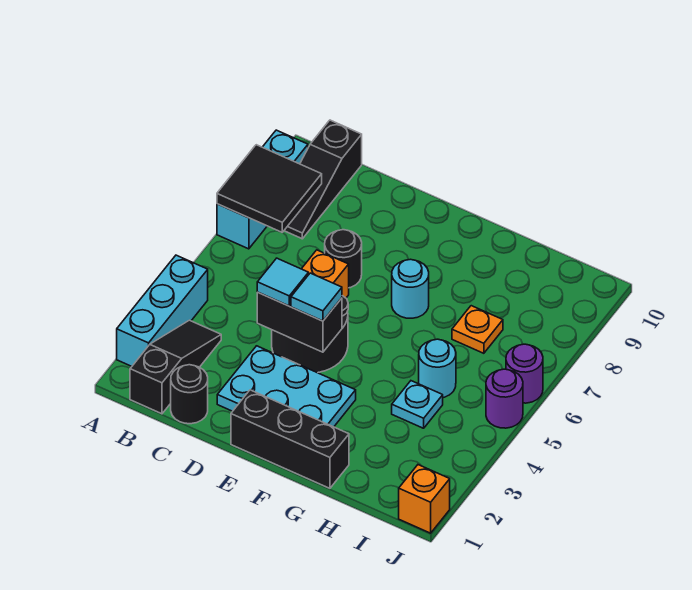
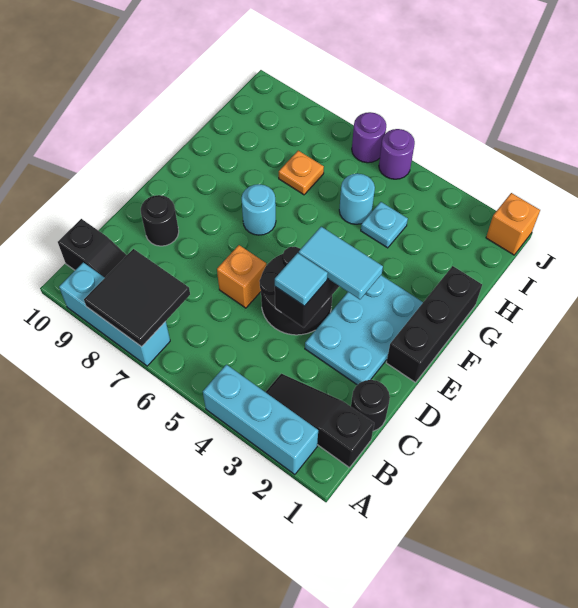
black 1x1 round brick [325,230,362,288] -> black 1x1 round brick moved to [141,195,179,246]
cyan 1x1 tile [291,273,342,321] -> cyan 1x2 tile [299,227,383,299]

